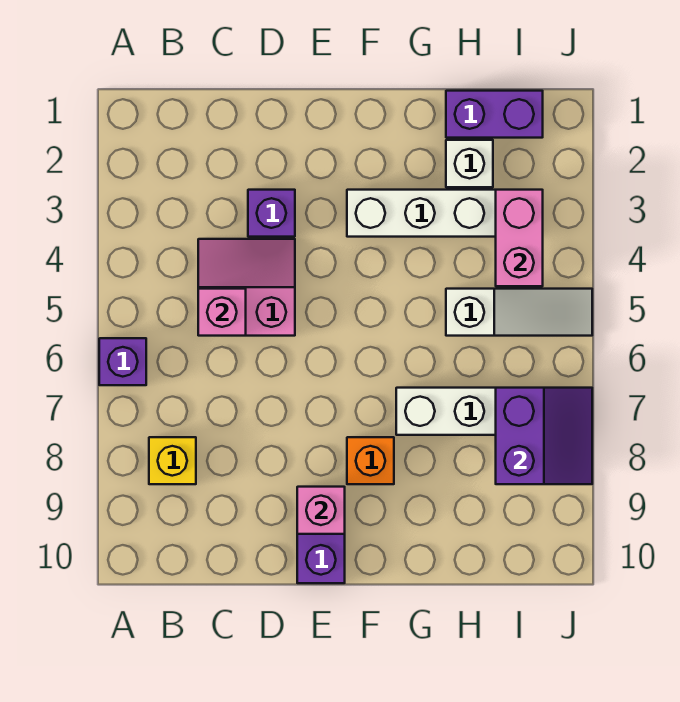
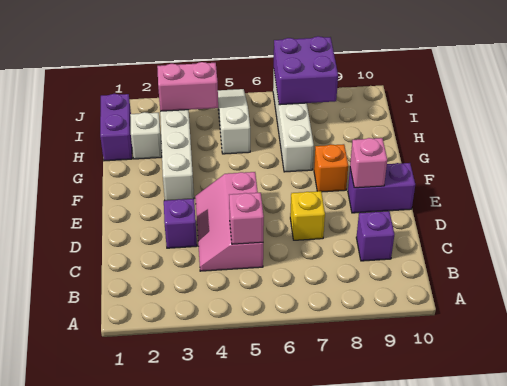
purple 1x1 brick [99,338,146,385] -> purple 1x1 brick moved to [356,211,394,261]
yellow 1x1 brick [149,437,196,484] -> yellow 1x1 brick moved to [290,191,325,240]
pink 2x2 slope [198,239,295,336] -> pink 2x3 slope [195,172,263,271]
purple 2x2 slope [496,388,592,484] -> purple 2x2 brick [274,36,338,105]

